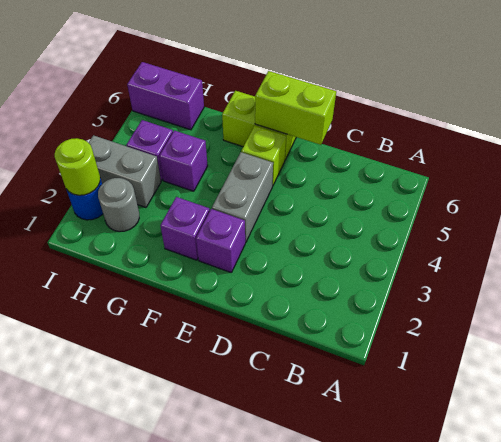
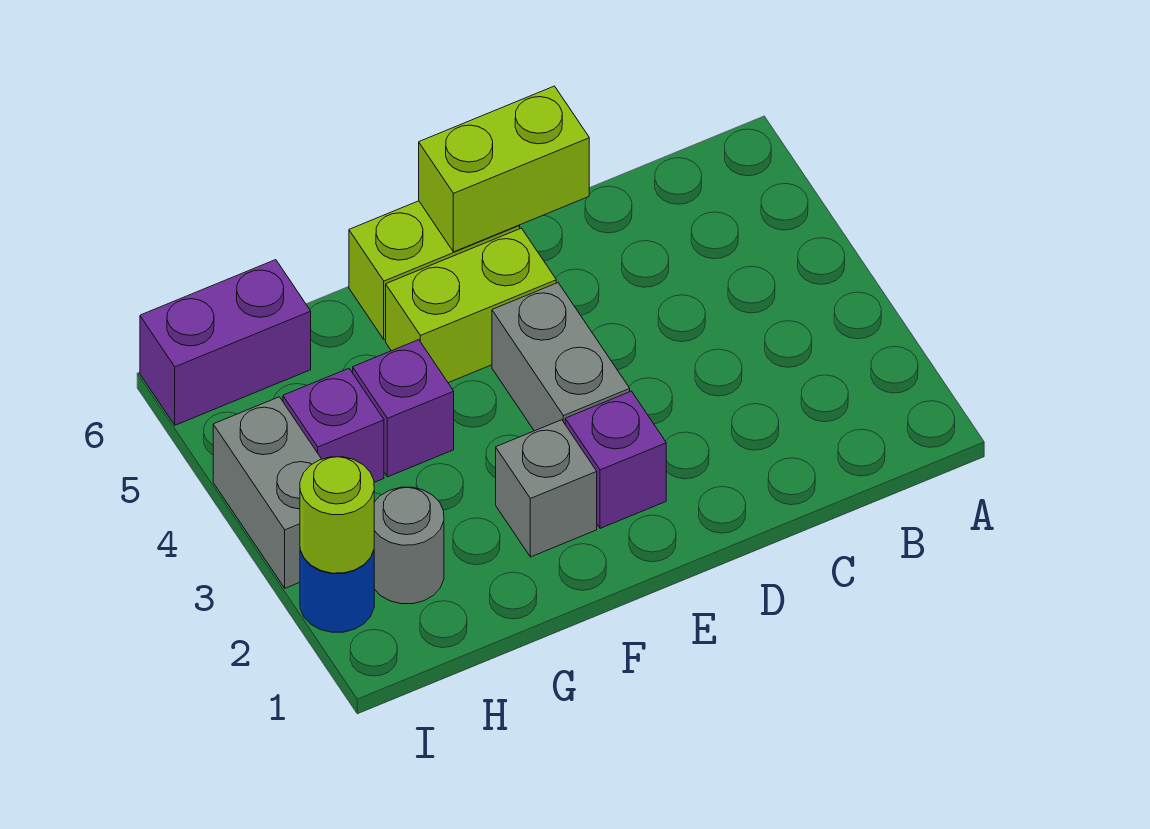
lime 1x1 brick [241,126,286,186] -> lime 1x2 brick [386,228,556,383]
purple 1x1 brick [160,197,210,260] -> grey 1x1 brick [496,420,597,557]
grey 1x2 brick [88,135,161,207] -> grey 1x2 brick turned to [213,397,321,588]

